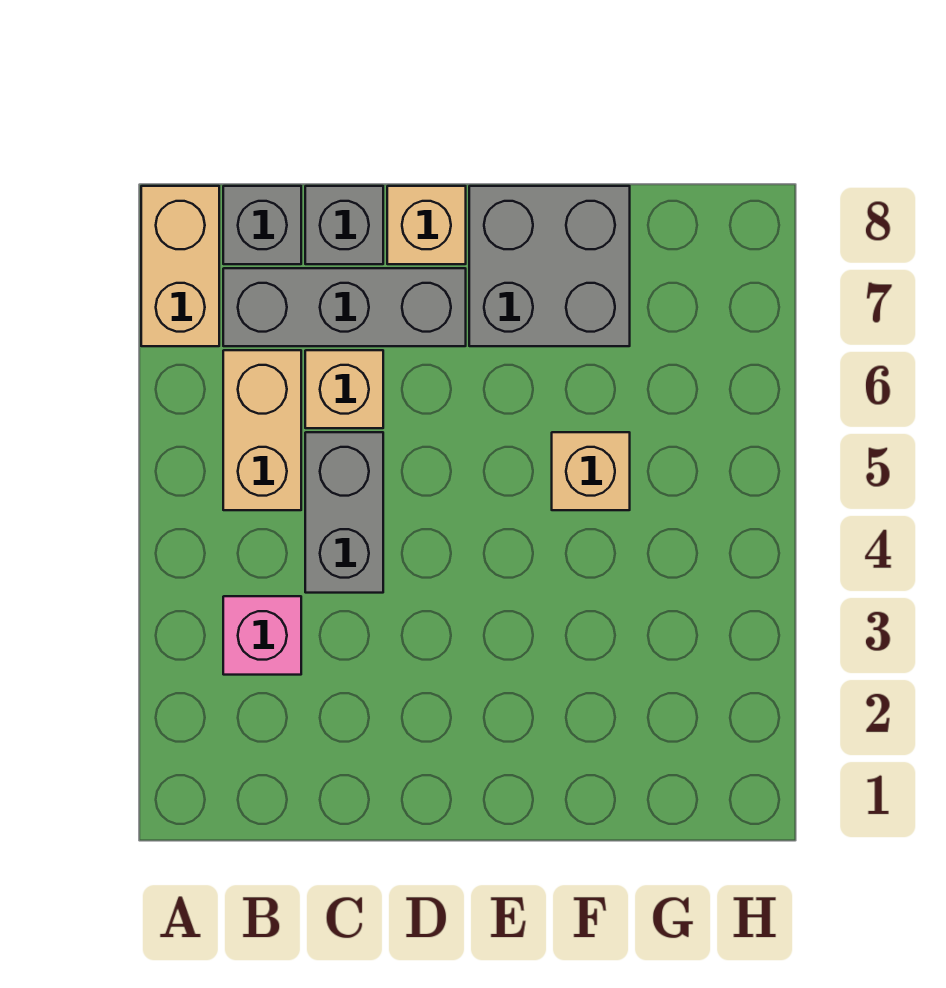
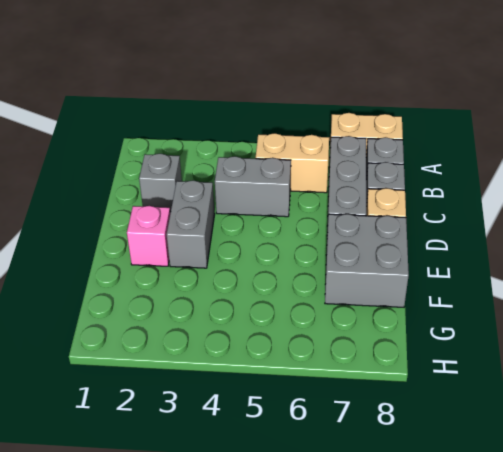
pink 1x1 brick [223,596,301,675] -> pink 1x1 brick moved to [127,206,170,266]
none -> grey 1x1 brick [139,154,182,212]
tan 1x1 brick [305,350,383,428] -> none
none -> grey 1x2 brick [167,180,215,268]
tan 1x1 brick [552,432,630,510] -> none

